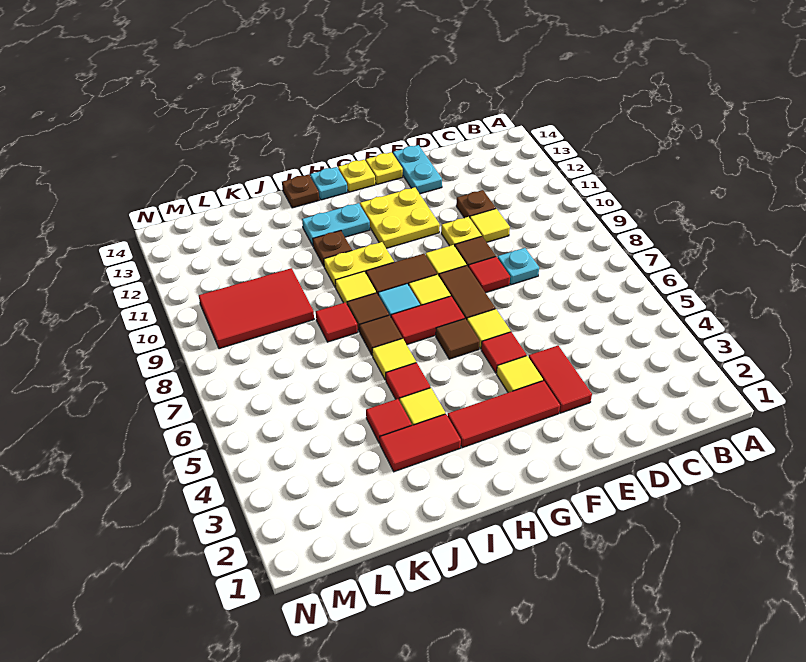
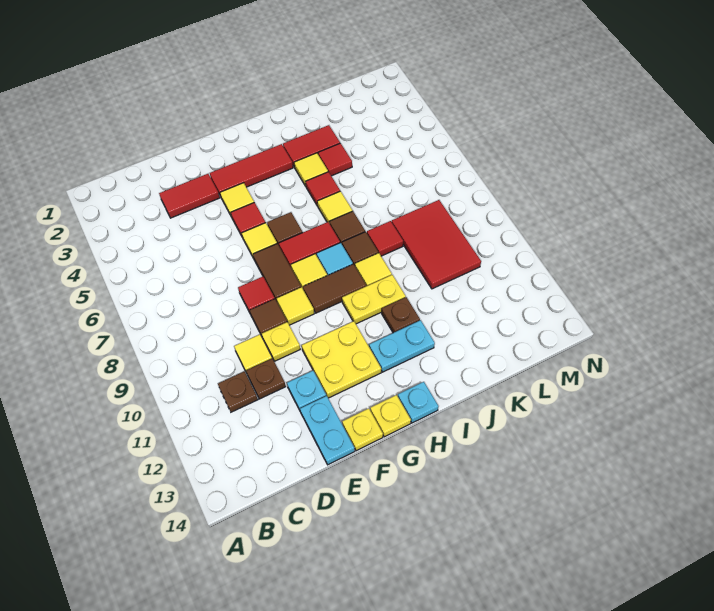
cyan 1x1 plate [498,248,539,285] -> cyan 1x1 plate moved to [287,371,326,410]
red 1x2 tile [529,346,592,413] -> red 1x2 tile turned to [159,174,220,218]
brown 1x1 plate [282,174,319,208] -> brown 1x1 plate moved to [218,371,258,412]
red 2x3 tile [199,268,314,349] -> red 2x3 tile turned to [392,200,481,289]

